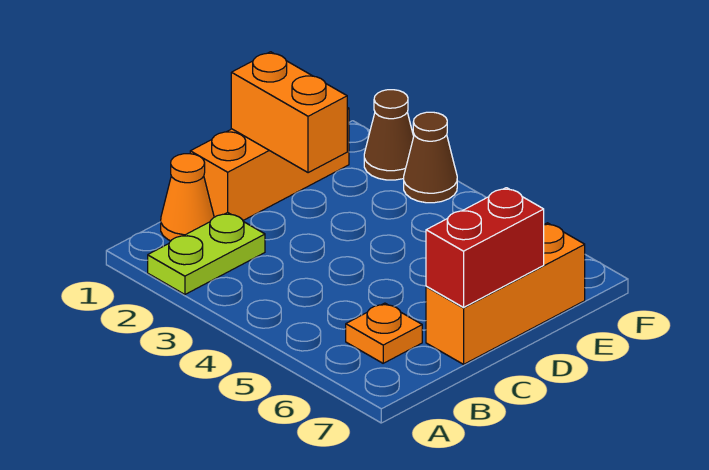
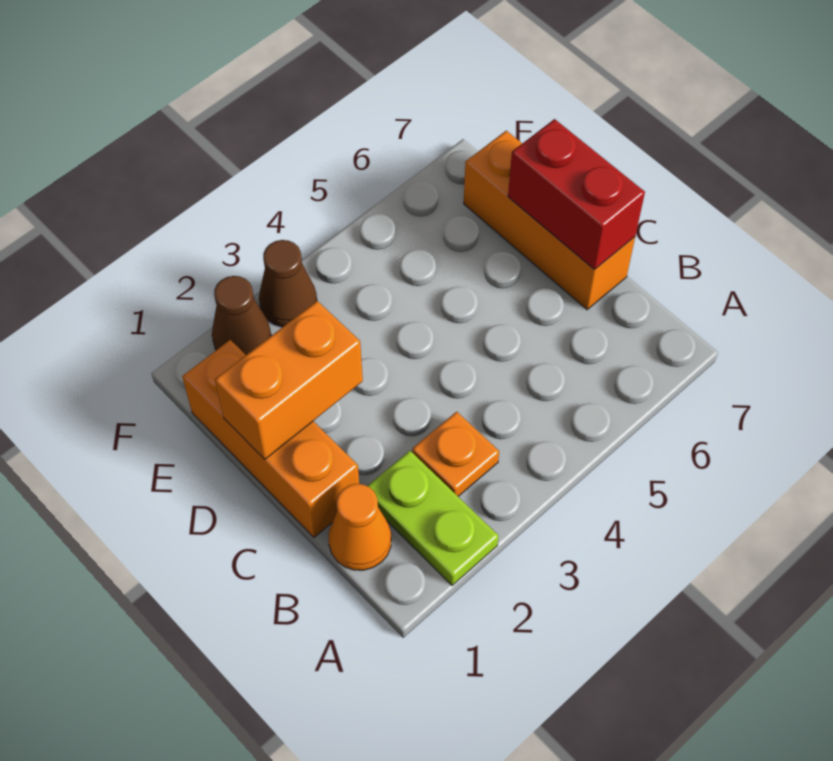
orange 1x1 plate [346,303,422,363] -> orange 1x1 plate moved to [412,412,499,496]

